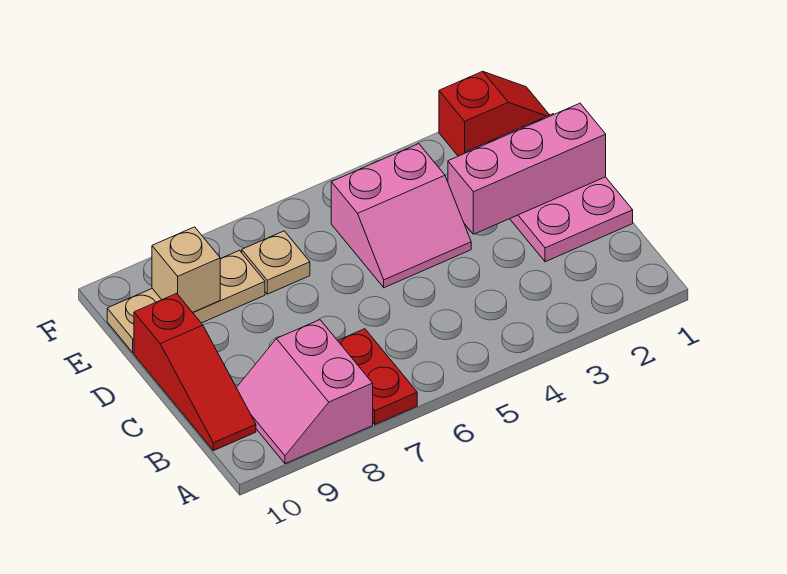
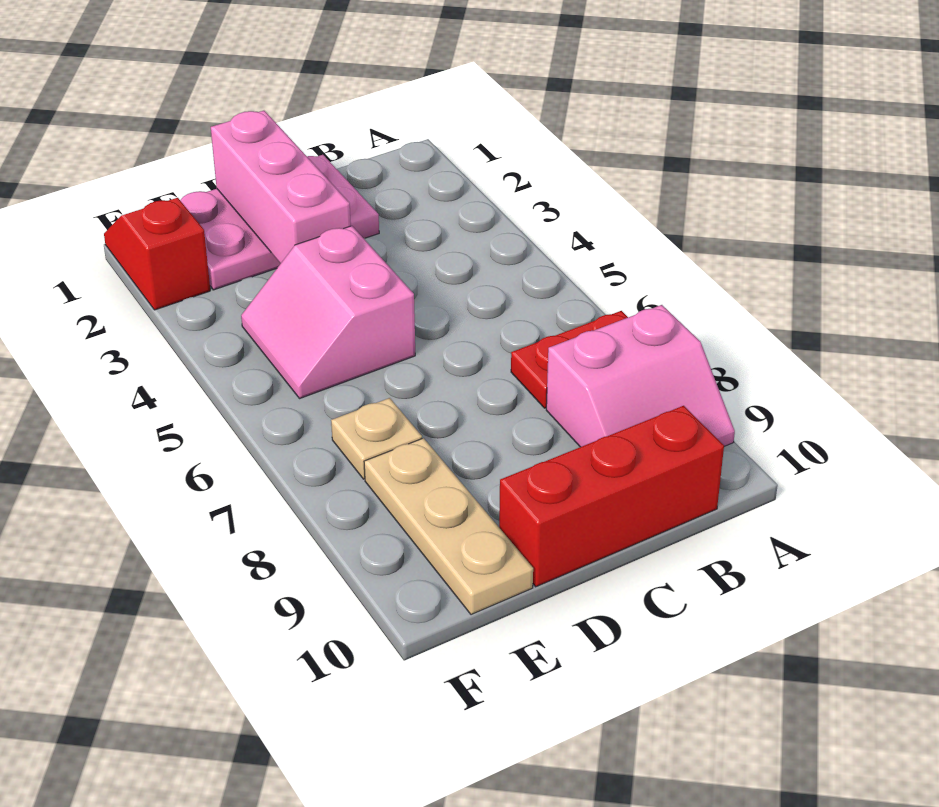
red 1x3 slope [134,293,256,451] -> red 1x3 brick [499,406,724,587]
pink 2x2 slope [331,144,471,288] -> pink 2x2 slope turned to [241,226,415,398]
tan 1x1 brick [152,227,220,312] -> none

